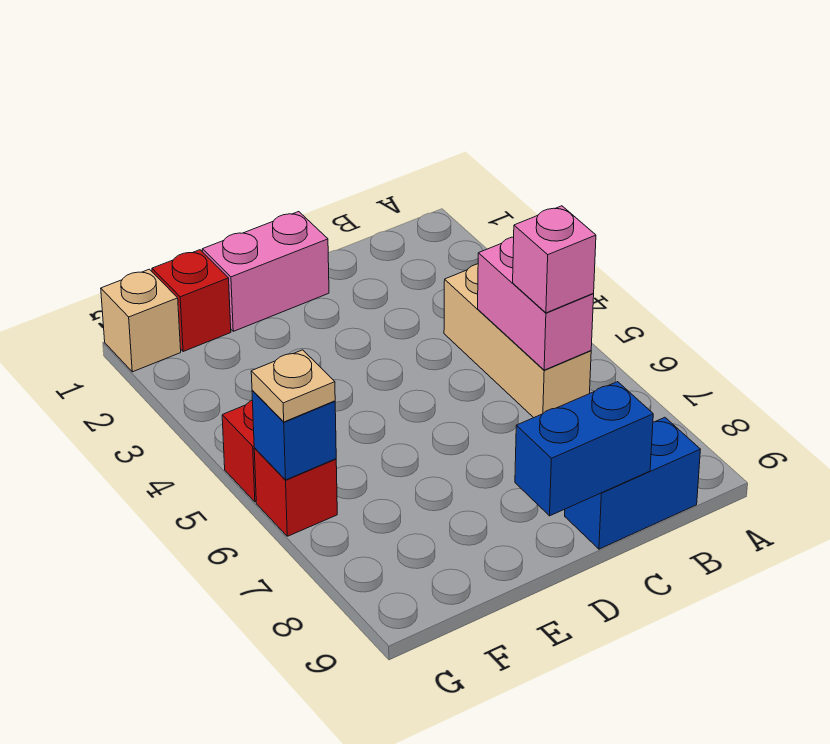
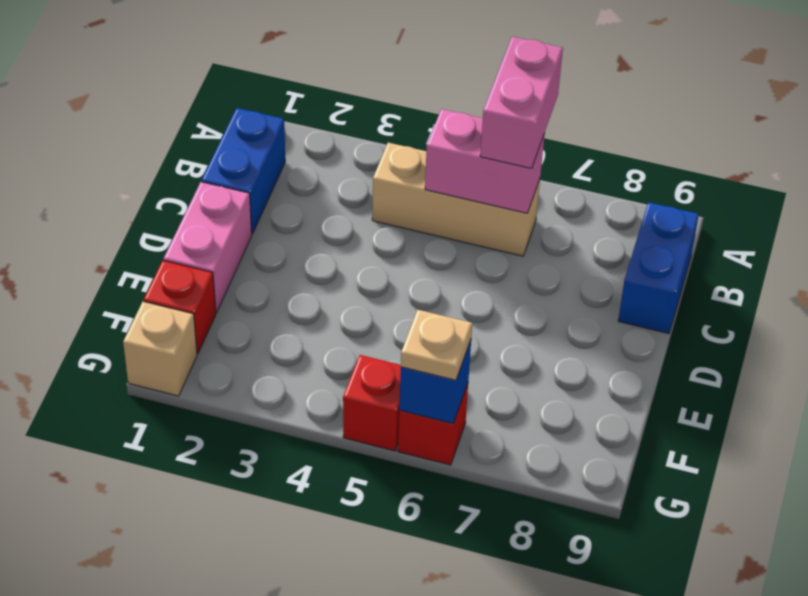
pink 1x1 brick [513,206,596,313] -> pink 1x2 brick [480,37,563,168]
blue 1x2 brick [515,382,653,516] -> blue 1x2 brick moved to [202,108,285,234]

